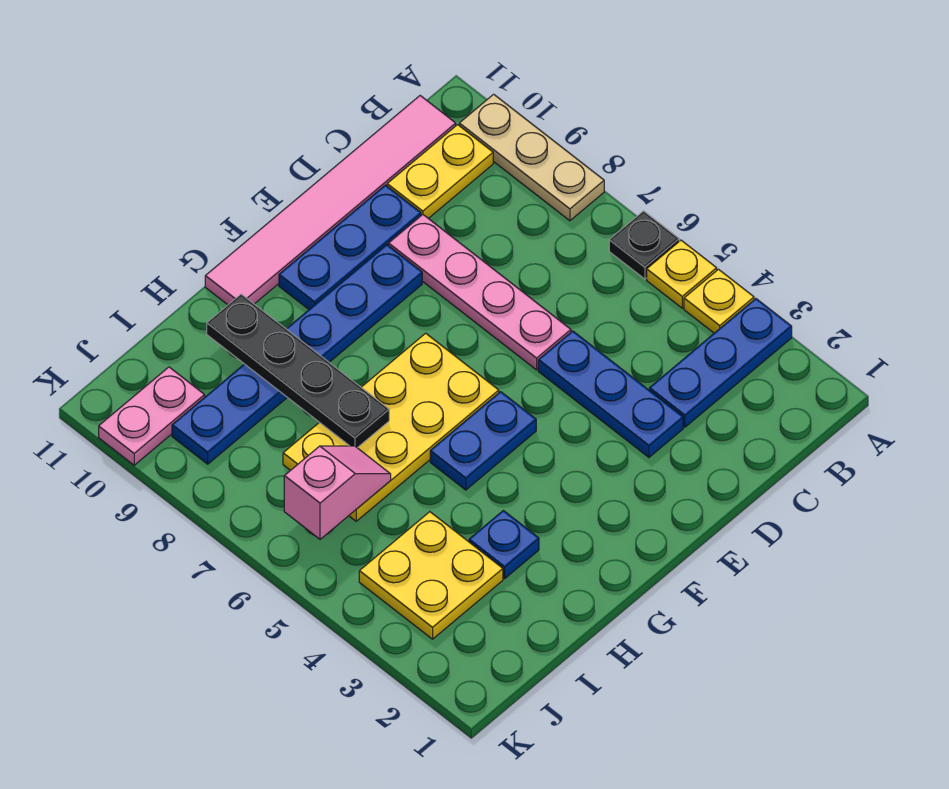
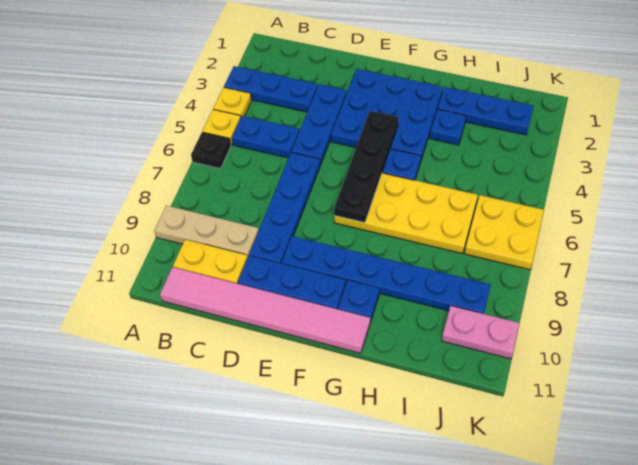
tan 1x3 plate [459,94,604,221] -> tan 1x3 plate turned to [154,206,259,257]
none -> blue 1x2 plate [232,116,299,158]
pink 1x4 plate [389,215,571,370] -> blue 1x4 plate [249,152,320,264]
none -> blue 3x3 plate [331,69,443,160]
none -> blue 1x1 plate [338,280,380,323]
none -> blue 1x3 plate [438,87,534,135]
black 1x4 plate [207,294,389,448] -> black 1x4 plate moved to [334,111,399,223]
yellow 2x2 plate [359,512,503,639] -> yellow 2x2 plate moved to [465,195,544,270]
pink 1x2 slope [284,446,391,539] -> none

